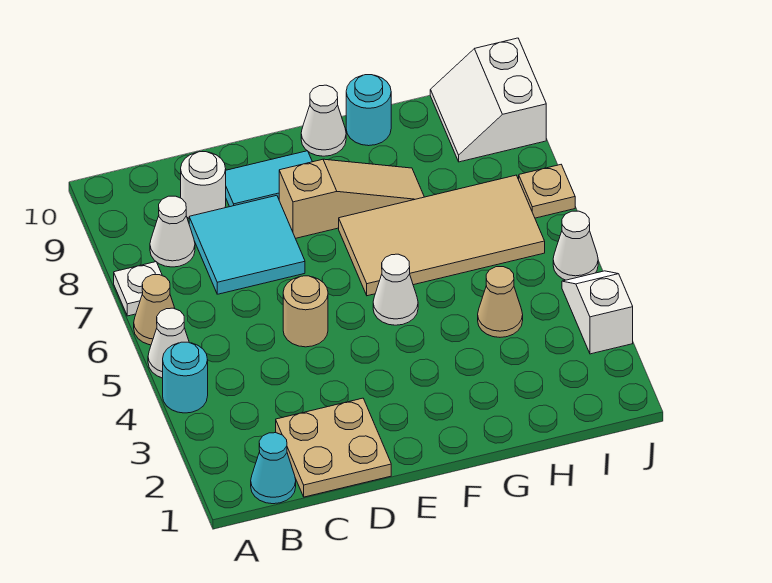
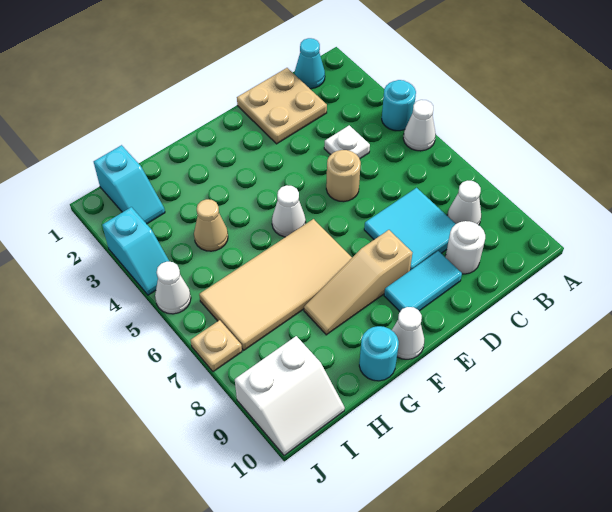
tan 1x1 cone [134,275,175,345] -> none
white 1x1 plate [114,262,162,316] -> white 1x1 plate moved to [324,125,370,158]
none -> cyan 1x2 slope [94,145,165,224]
white 2x2 slope [430,38,546,162] -> white 2x2 slope turned to [235,336,345,456]
white 1x2 slope [562,271,633,354] -> cyan 1x2 slope [102,207,170,295]

